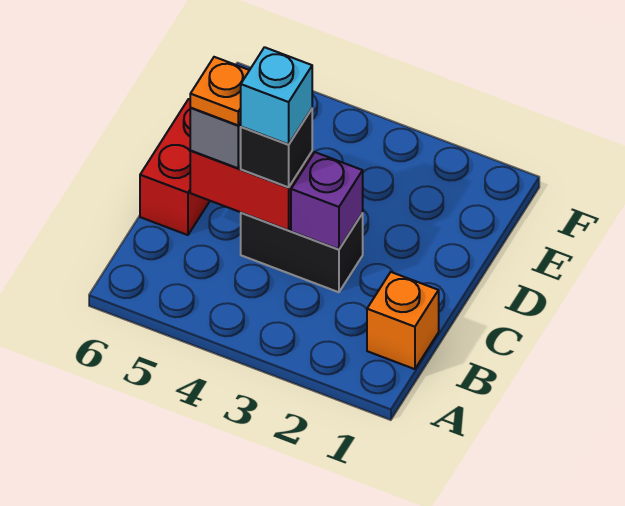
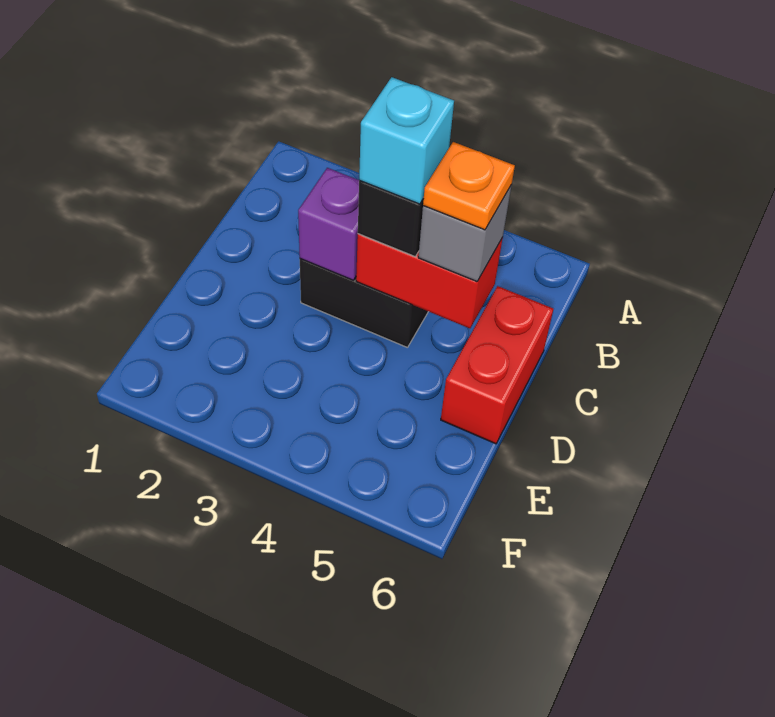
orange 1x1 brick [367,272,439,369] -> none

